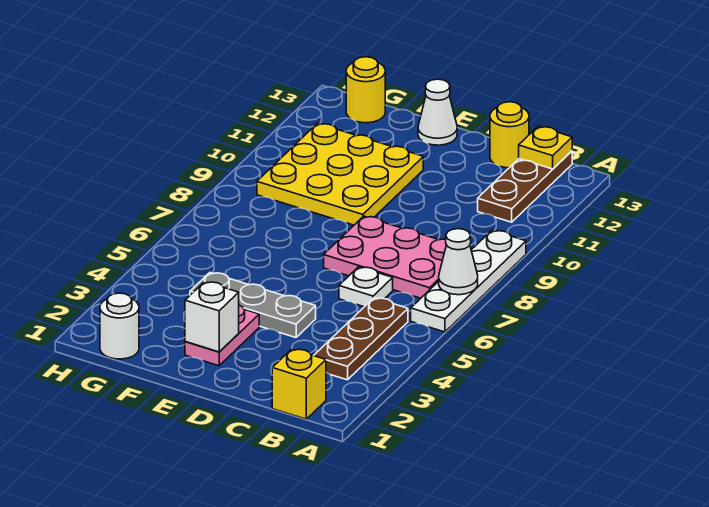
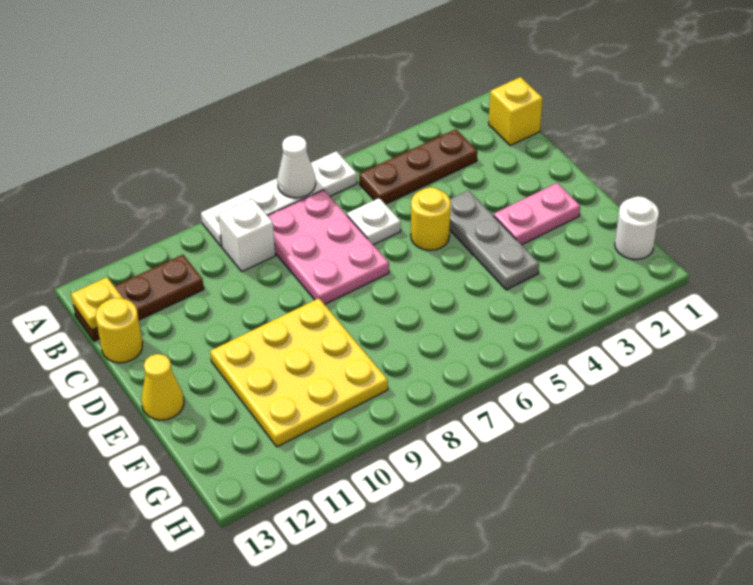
white 1x1 brick [185,282,239,352] -> white 1x1 brick moved to [219,199,275,271]
white 1x1 cone [418,79,457,145] -> yellow 1x1 cone [142,354,184,420]
yellow 1x1 round brick [346,57,385,123] -> yellow 1x1 round brick moved to [411,187,451,250]

